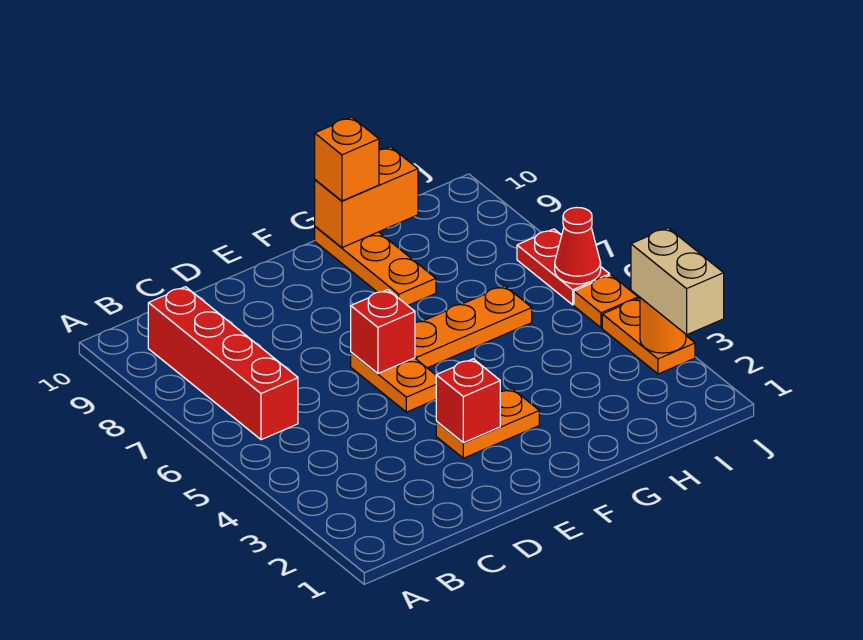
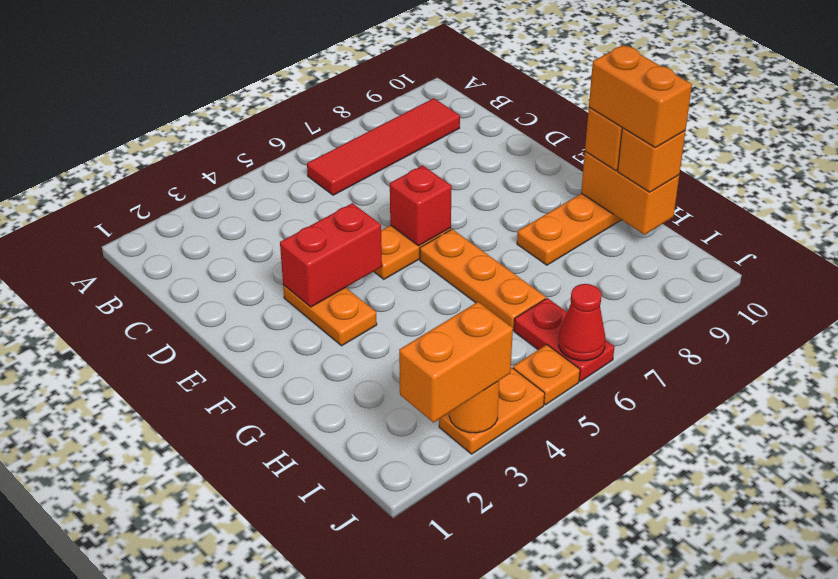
red 1x4 brick [148,287,298,440] -> red 1x4 tile [307,98,460,195]
red 1x1 brick [436,359,500,443] -> red 1x2 brick [280,203,382,307]
none -> orange 1x2 brick [589,45,692,148]
none -> orange 1x1 brick [618,128,685,192]
tan 1x2 brick [631,228,724,335] -> orange 1x2 brick [399,302,513,423]
red 1x2 plate [517,229,610,305] -> red 1x2 plate turned to [514,298,615,381]

